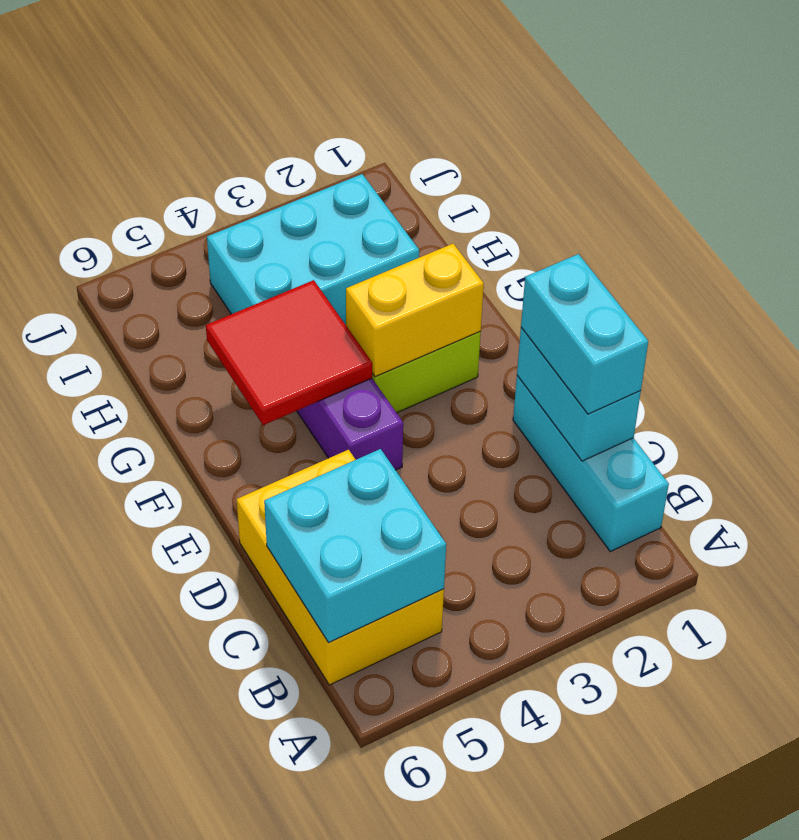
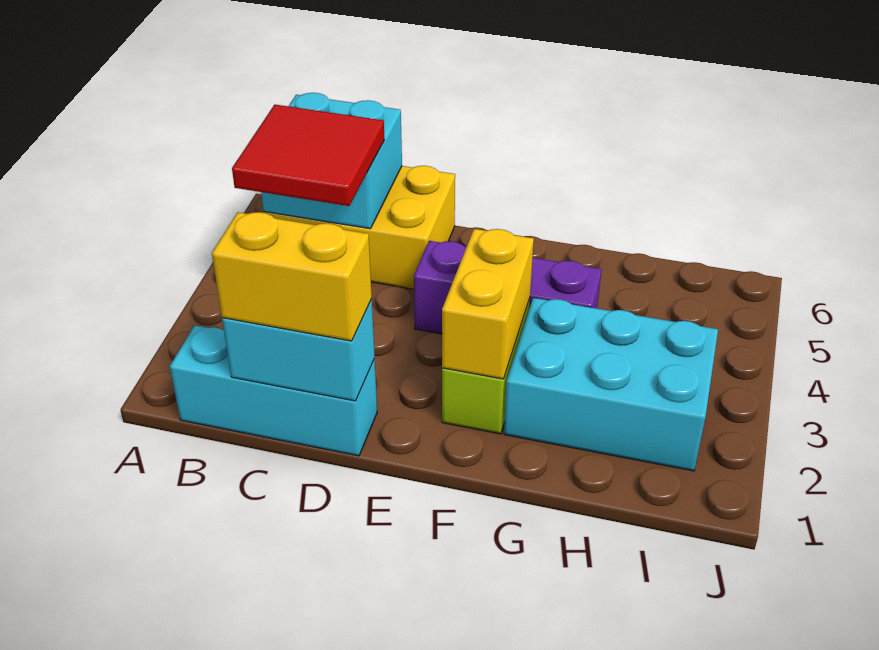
cyan 1x2 brick [521,254,648,414] -> yellow 1x2 brick [212,212,372,341]
red 2x2 tile [206,280,372,425] -> red 2x2 tile moved to [232,105,384,206]
cyan 2x3 brick [207,174,419,325] -> cyan 2x3 brick turned to [504,298,718,471]

